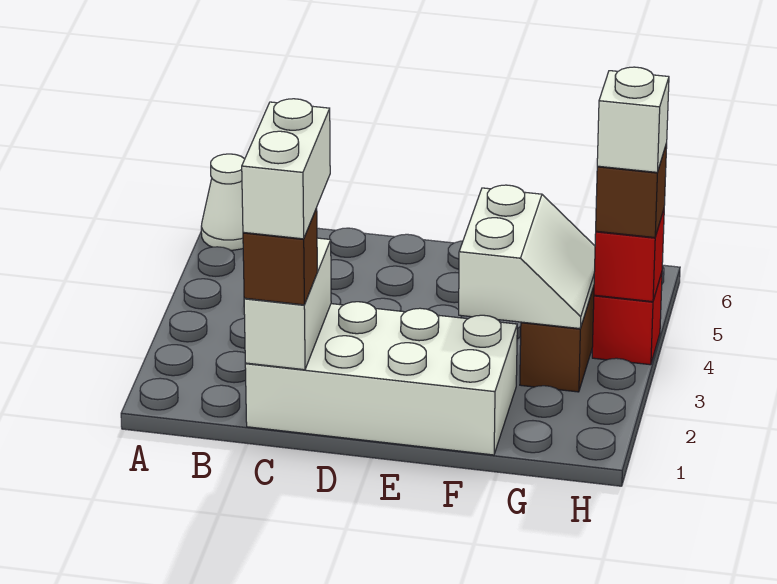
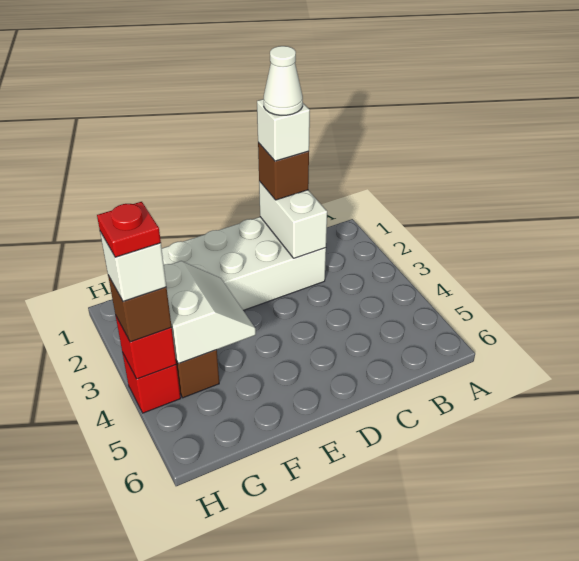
white 1x1 cone [201,154,245,250] -> white 1x1 cone moved to [264,46,303,115]
white 1x2 brick [242,99,330,239] -> white 1x1 brick [257,99,310,161]
white 2x2 slope [459,185,595,329] -> white 2x2 slope turned to [164,261,256,364]
none -> red 1x1 plate [97,202,161,257]

